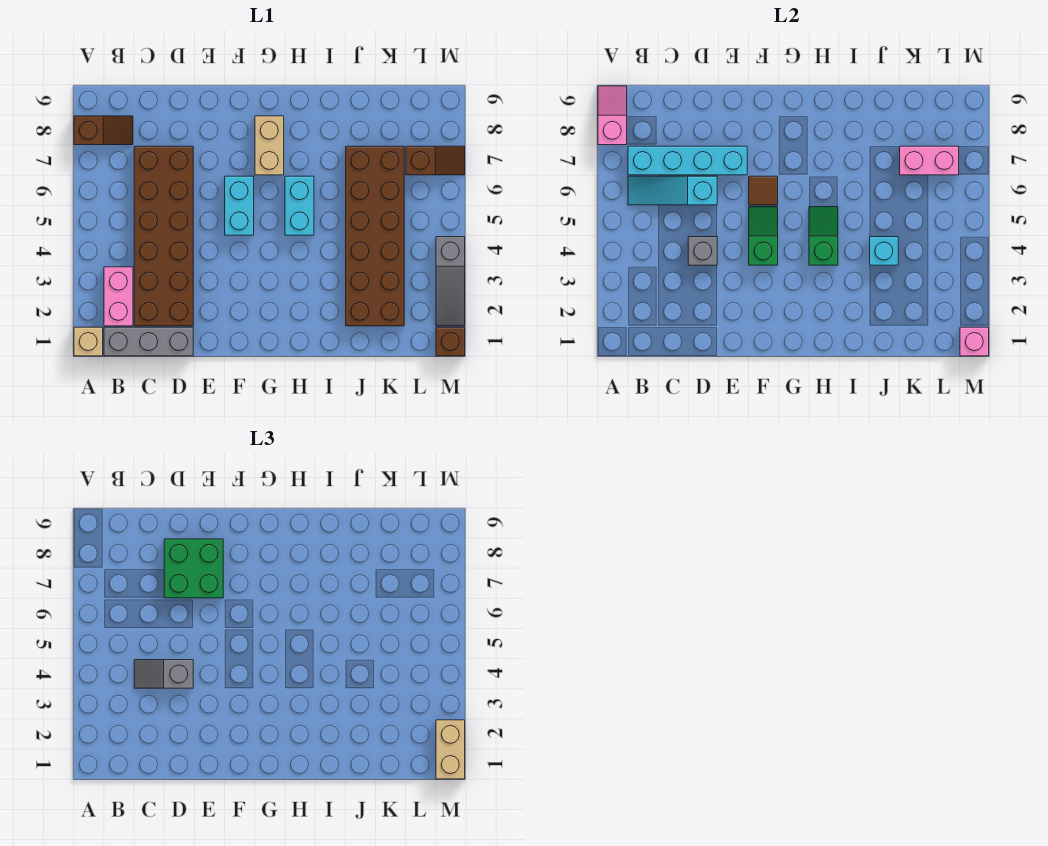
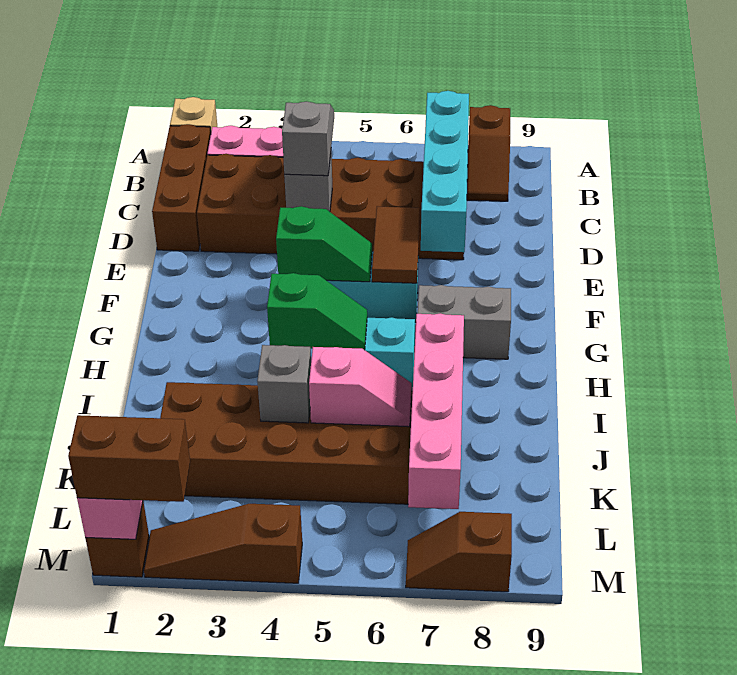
pink 1x2 slope [598,86,627,145] -> pink 1x2 slope moved to [309,347,412,427]
grey 1x3 brick [104,327,193,356] -> brown 1x3 brick [152,124,211,251]
cyan 1x3 slope [628,176,717,205] -> none
green 2x2 brick [164,539,223,598] -> none
brown 1x1 tile [749,176,778,205] -> brown 1x2 tile [372,206,420,283]
tan 1x2 brick [255,116,284,175] -> grey 1x2 brick [418,285,511,359]
cyan 1x1 brick [870,237,898,265] -> grey 1x1 brick [257,345,311,423]
pink 1x2 brick [900,146,959,175] -> pink 1x4 brick [408,313,464,509]
brown 1x2 slope [406,146,465,175] -> brown 1x2 slope turned to [406,512,512,592]
tan 1x2 brick [436,720,465,779] -> brown 1x2 brick [68,415,190,502]
grey 1x3 slope [436,237,465,326] -> brown 1x3 slope [144,504,302,583]

